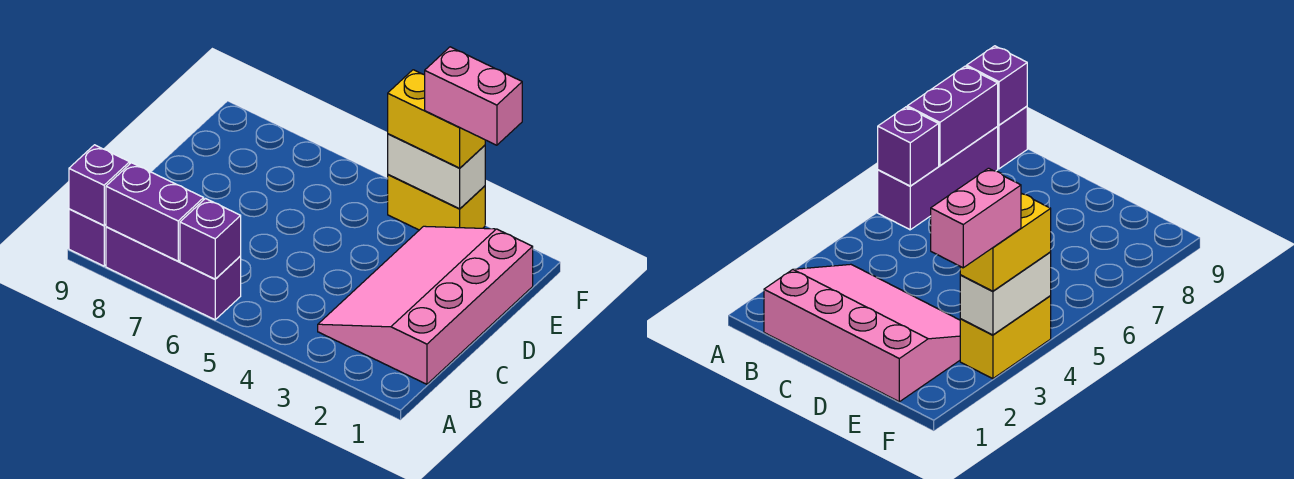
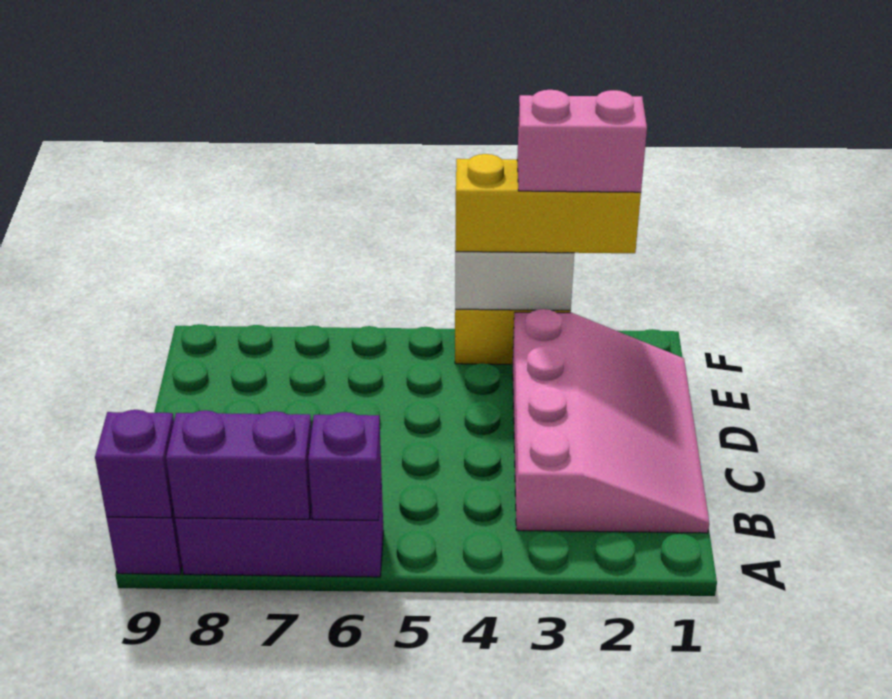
pink 3x4 slope [318,226,533,384] -> pink 3x4 slope turned to [513,309,709,533]
yellow 1x2 brick [388,70,485,168] -> yellow 1x3 brick [455,154,641,253]

